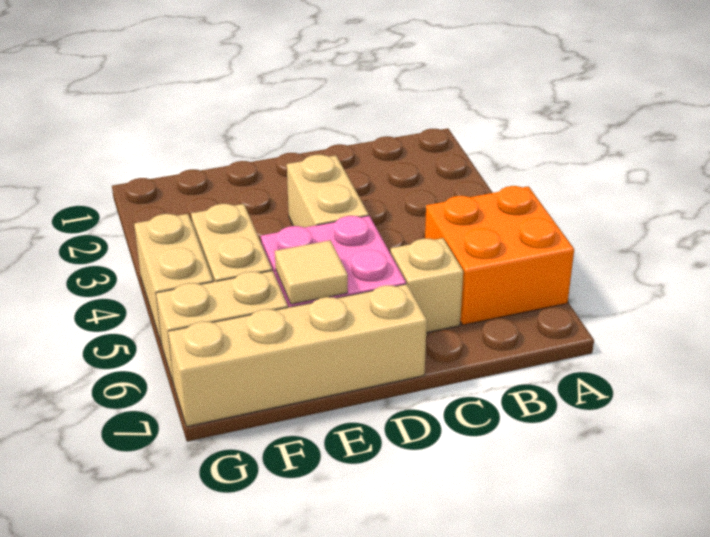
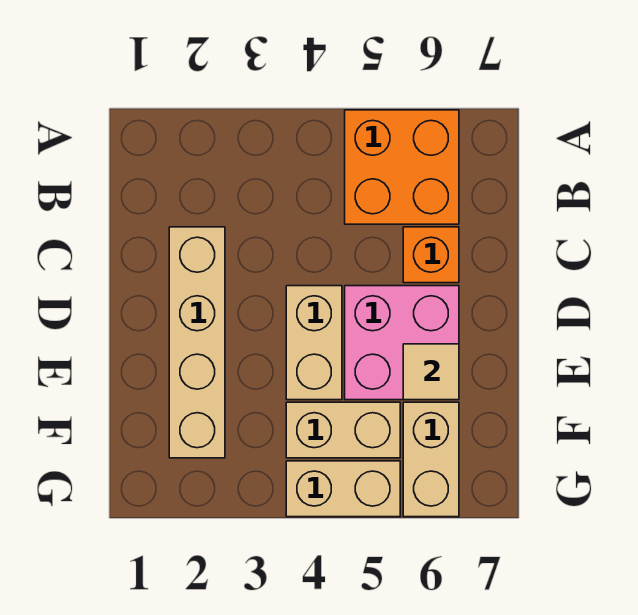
tan 1x1 brick [390,238,463,333] -> orange 1x1 brick [403,227,459,283]
tan 1x2 brick [287,155,369,227] -> tan 1x2 brick turned to [286,286,342,400]
tan 1x4 brick [168,284,427,427] -> tan 1x4 brick moved to [169,227,225,458]

